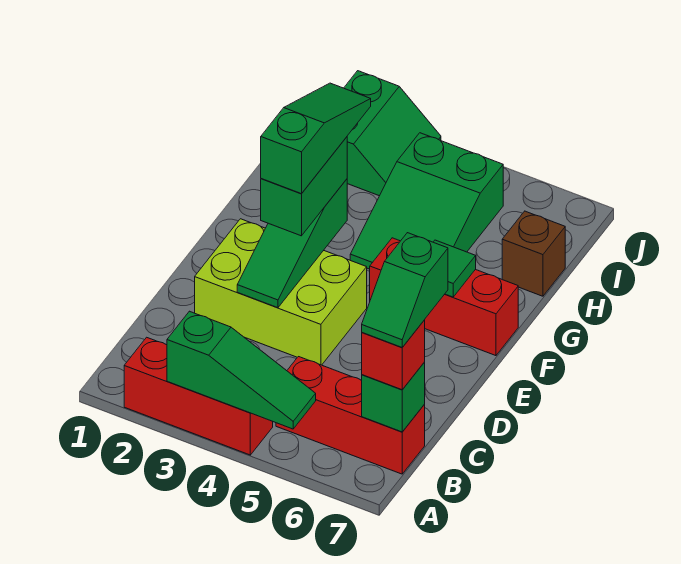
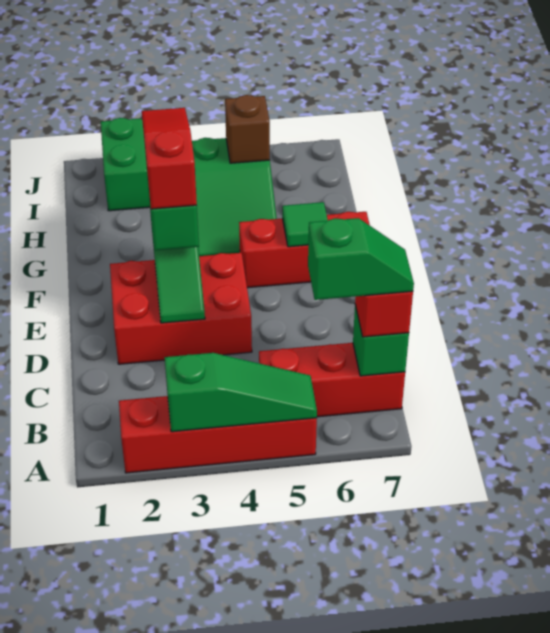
red 1x3 brick [124,337,273,455] -> red 1x4 brick [119,396,317,473]
green 1x2 slope [362,233,448,347] -> green 1x2 slope turned to [308,218,414,300]
lime 2x3 brick [195,219,367,365] -> red 2x3 brick [110,253,252,364]
green 1x3 slope [261,83,371,194] -> red 1x3 slope [142,108,197,209]
brown 1x1 brick [502,211,565,296] -> brown 1x1 brick moved to [225,95,270,163]

